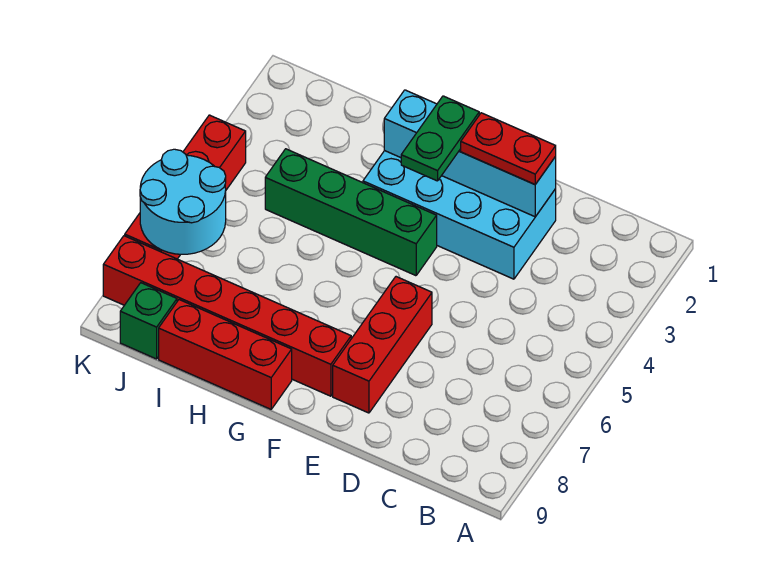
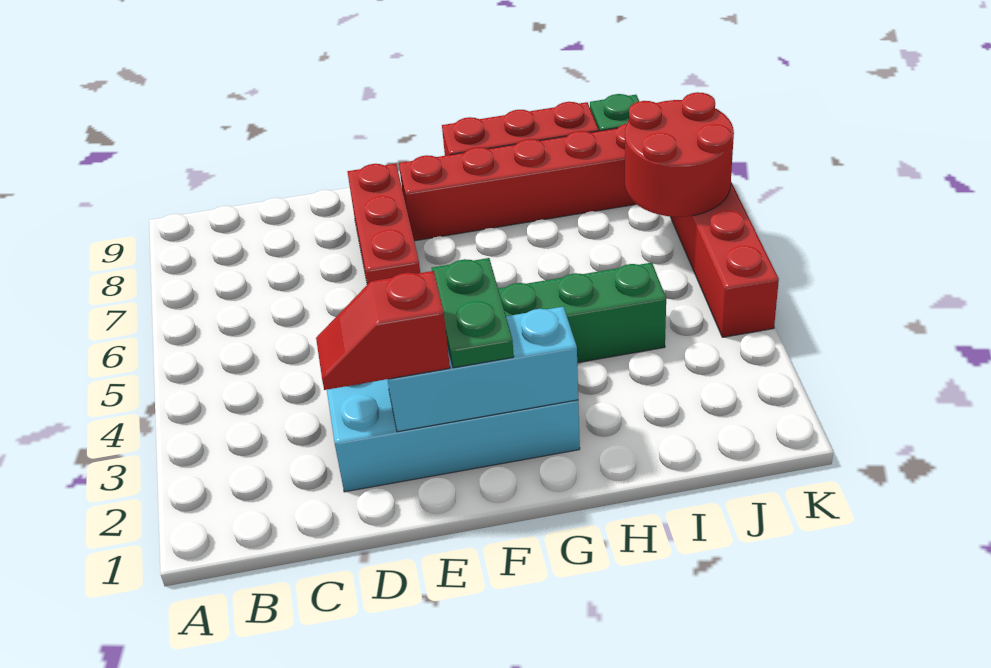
cyan 1x4 brick [384,90,556,217] -> cyan 1x3 brick [387,307,578,432]
red 1x2 plate [461,113,556,184] -> red 1x2 slope [316,271,450,390]
cyan 2x2 round brick [140,149,226,254] -> red 2x2 round brick [625,92,734,217]

